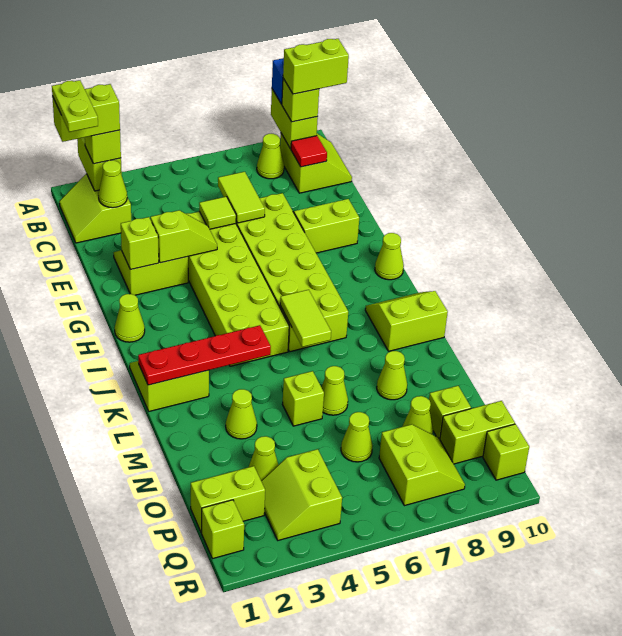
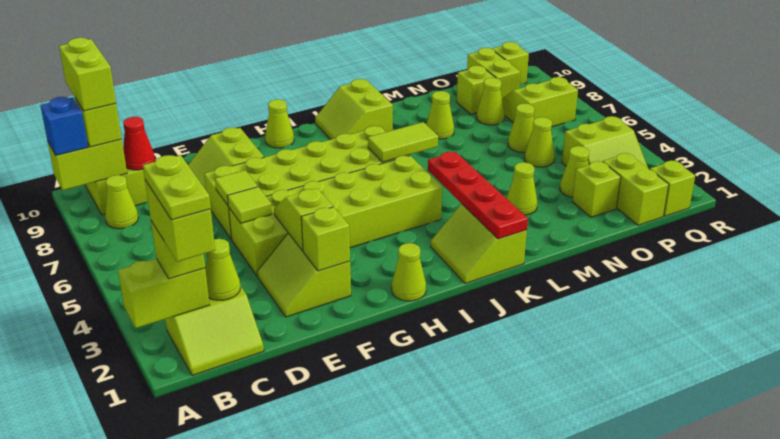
lime 1x2 plate [52,80,98,132] -> lime 1x2 plate turned to [143,155,211,220]
red 1x1 tile [291,136,327,167] -> red 1x1 cone [123,117,155,170]
lime 1x2 tile [218,172,265,223] -> lime 1x1 tile [215,170,258,205]
lime 1x1 brick [282,371,324,426] -> lime 1x1 brick moved to [572,161,621,217]
lime 1x1 cone [321,366,348,415] -> lime 1x1 cone moved to [525,117,555,167]

